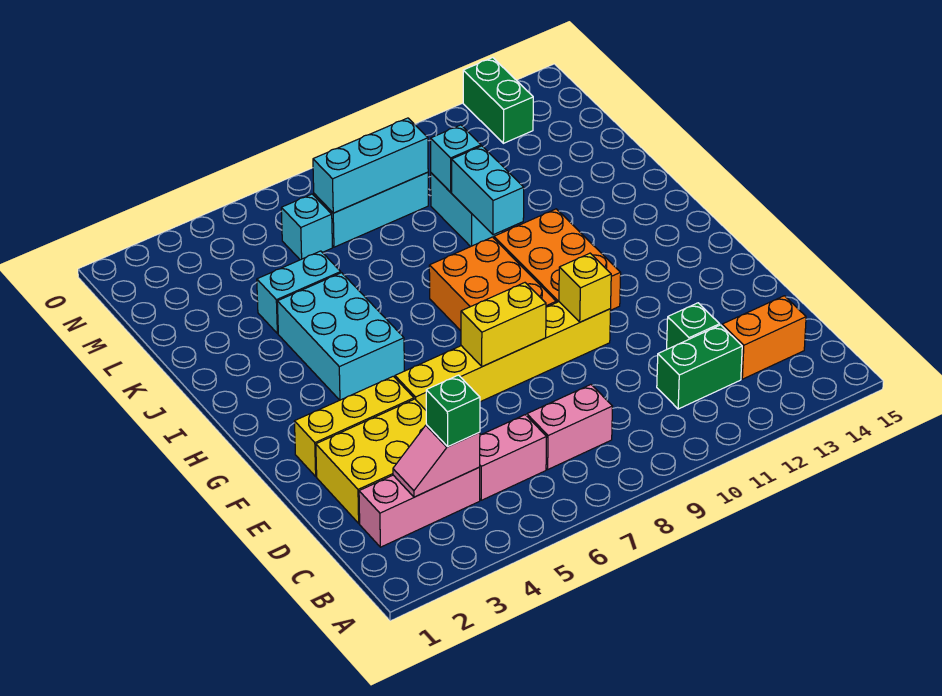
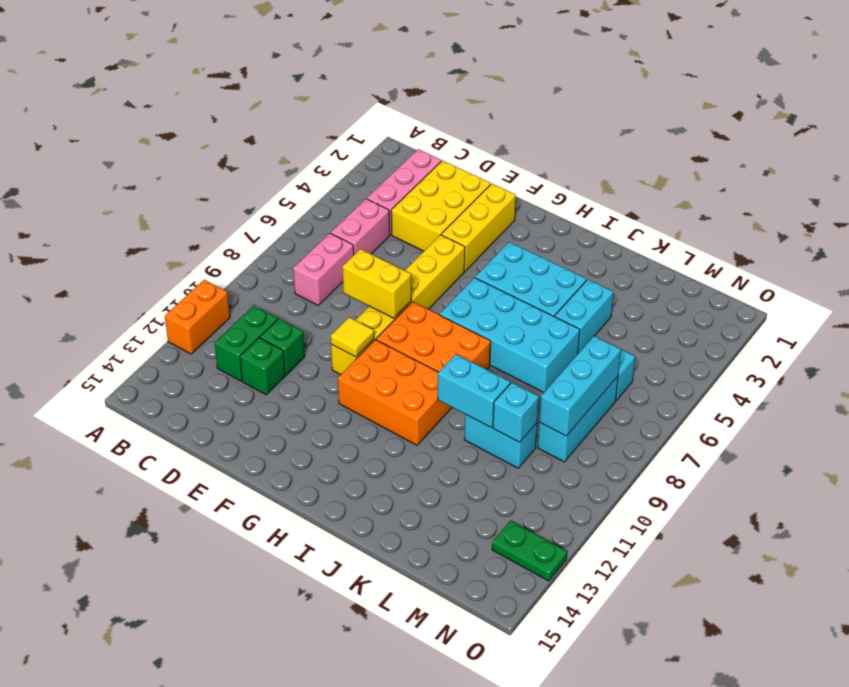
pink 1x2 slope [393,425,480,497] -> none
green 1x1 brick [426,375,480,447] -> green 1x1 brick moved to [260,319,305,375]
orange 1x2 brick [722,296,806,379] -> orange 1x2 brick moved to [165,280,230,354]
yellow 1x2 brick [461,283,546,367] -> yellow 1x2 brick turned to [342,249,411,318]
yellow 1x1 brick [559,253,611,322] -> yellow 1x1 tile [331,317,374,357]
none -> cyan 2x4 brick [440,278,580,393]
green 1x2 brick [463,58,533,143] -> green 1x2 plate [492,521,567,581]

